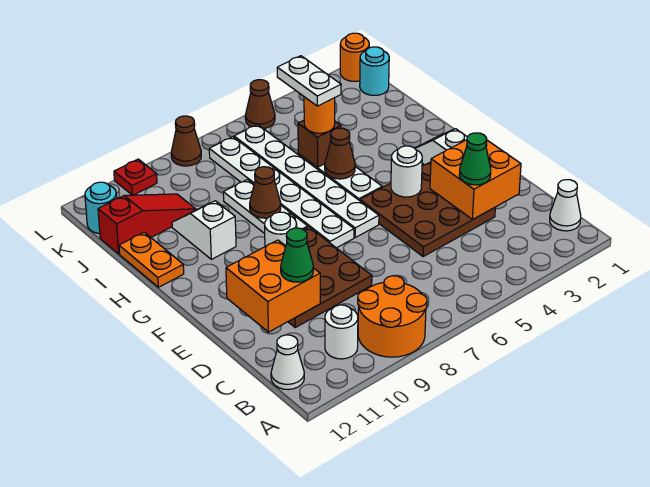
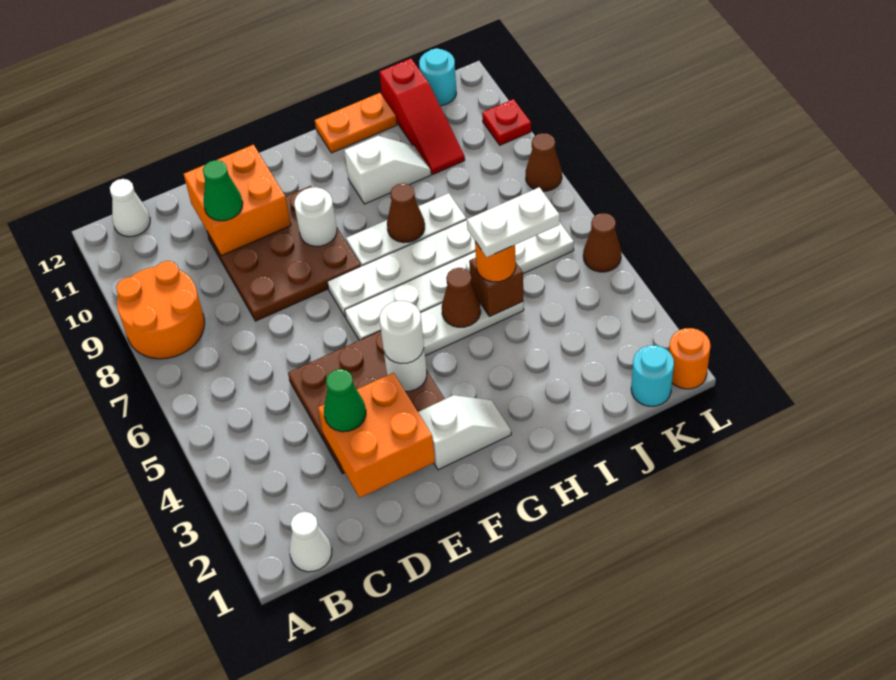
white 1x1 round brick [325,305,358,359] -> white 1x1 round brick moved to [380,301,424,364]

